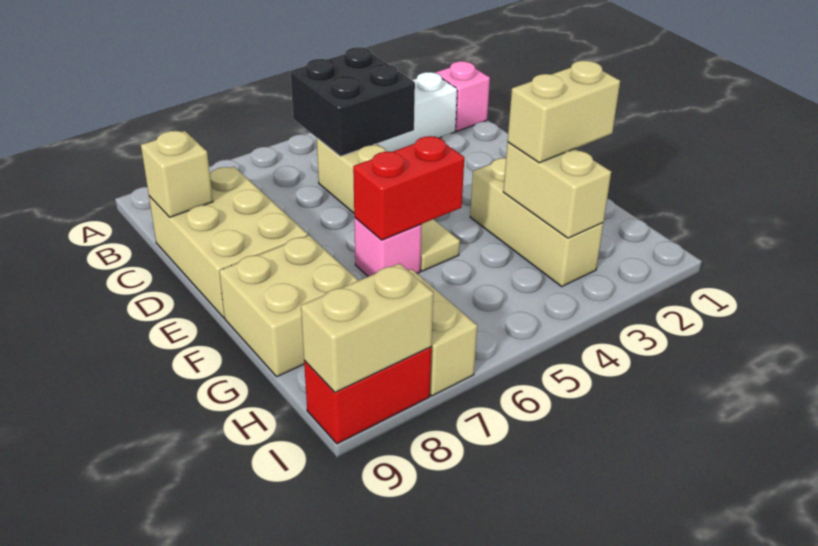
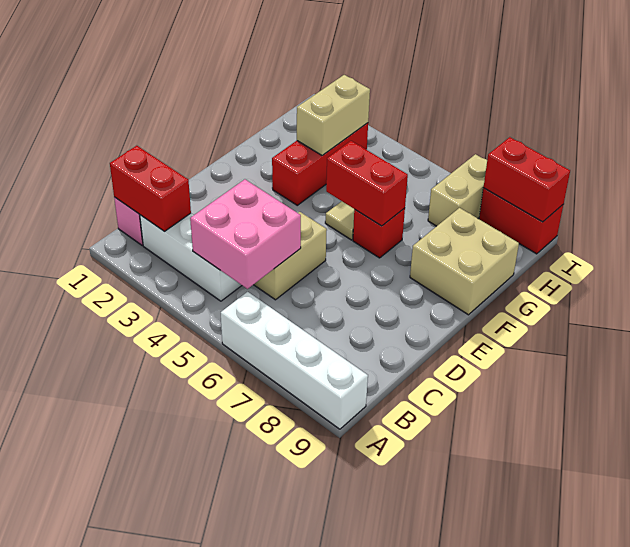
none -> white 1x4 brick [221,292,368,429]
none -> red 1x2 brick [110,146,191,231]
black 2x2 brick [290,47,415,156] -> pink 2x2 brick [190,179,301,289]
tan 2x3 brick [149,167,308,318] -> none
tan 1x1 brick [141,131,213,217] -> none
tan 1x3 brick [470,158,603,286] -> red 1x3 brick [272,123,368,205]
pink 1x1 brick [354,218,422,277] -> red 1x1 brick [353,208,405,258]
tan 1x2 brick [508,61,620,163] -> none
tan 1x2 brick [301,263,433,392] -> red 1x2 brick [484,137,570,222]

